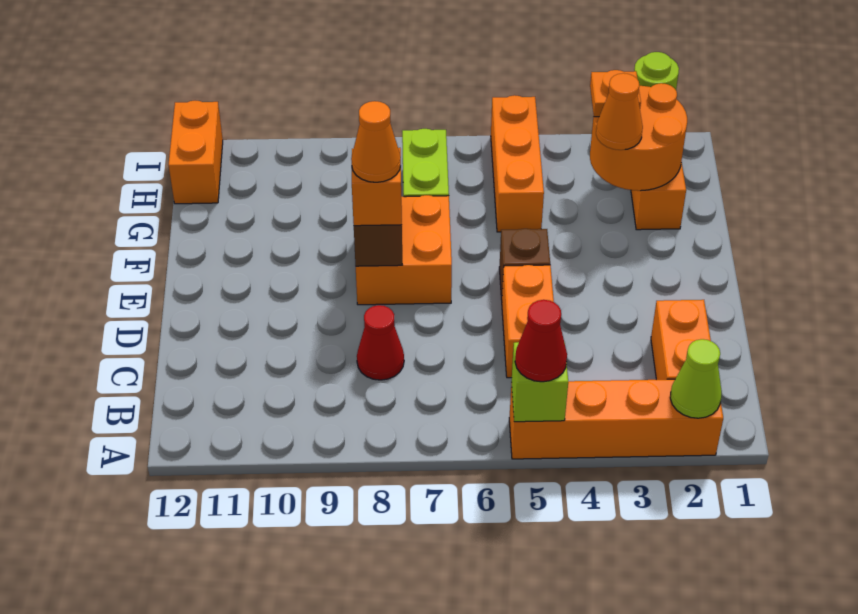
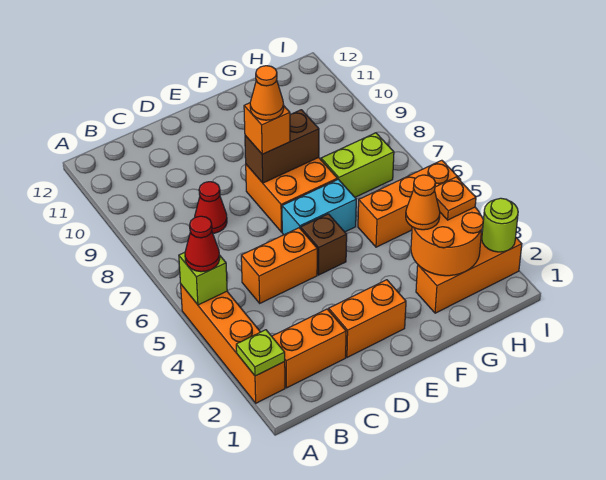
lime 1x1 cone [670,339,722,418] -> lime 1x1 plate [236,330,285,376]
none -> cyan 1x2 brick [282,179,356,235]
orange 1x2 brick [168,101,223,204] -> orange 1x2 brick moved to [329,280,406,357]

